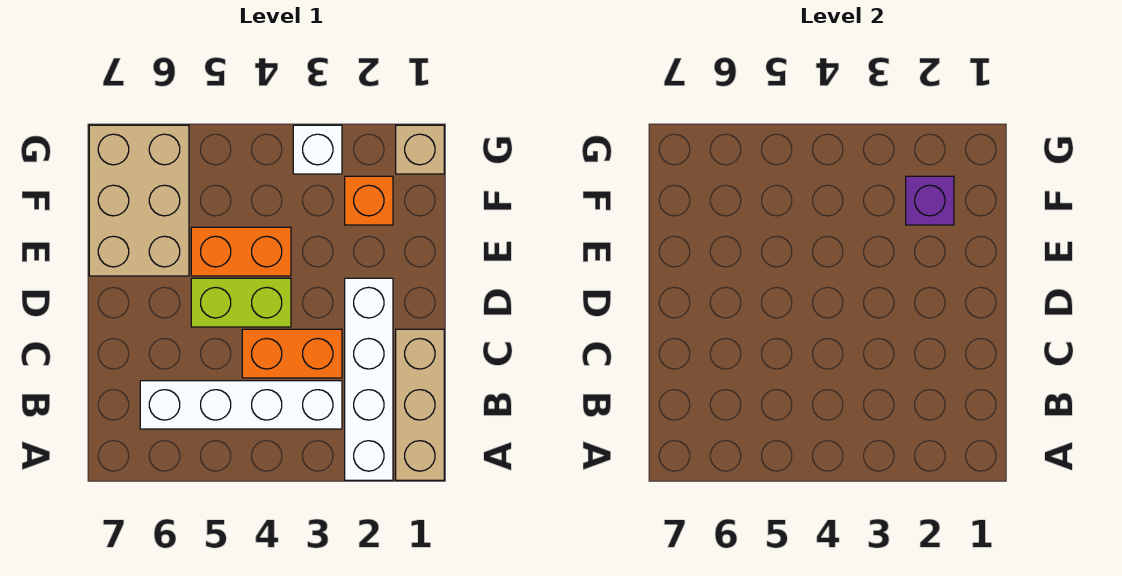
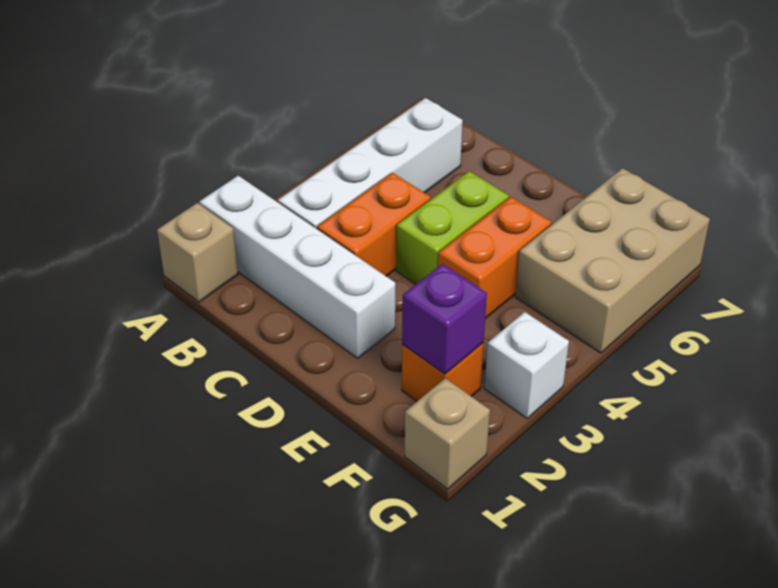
tan 1x3 brick [396,329,444,480] -> tan 1x1 brick [157,203,238,302]
tan 2x3 brick [89,125,189,276] -> tan 2x3 brick turned to [515,168,710,353]

